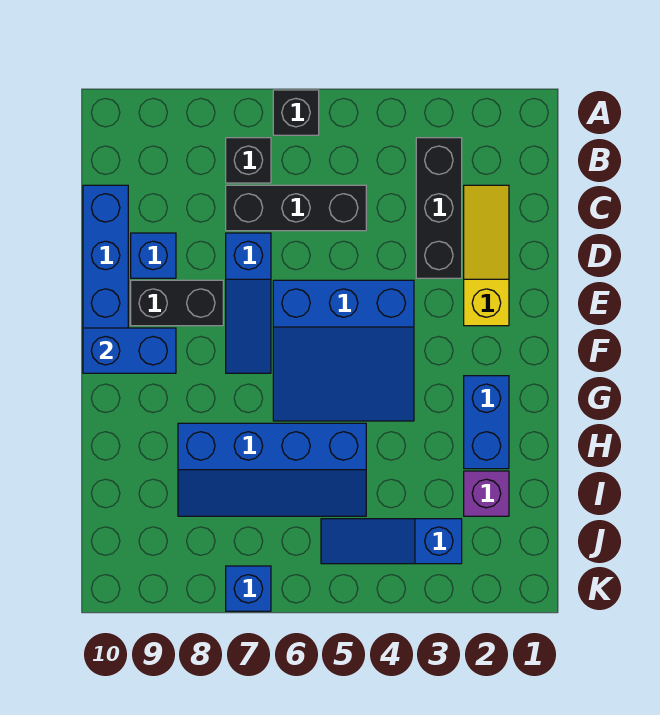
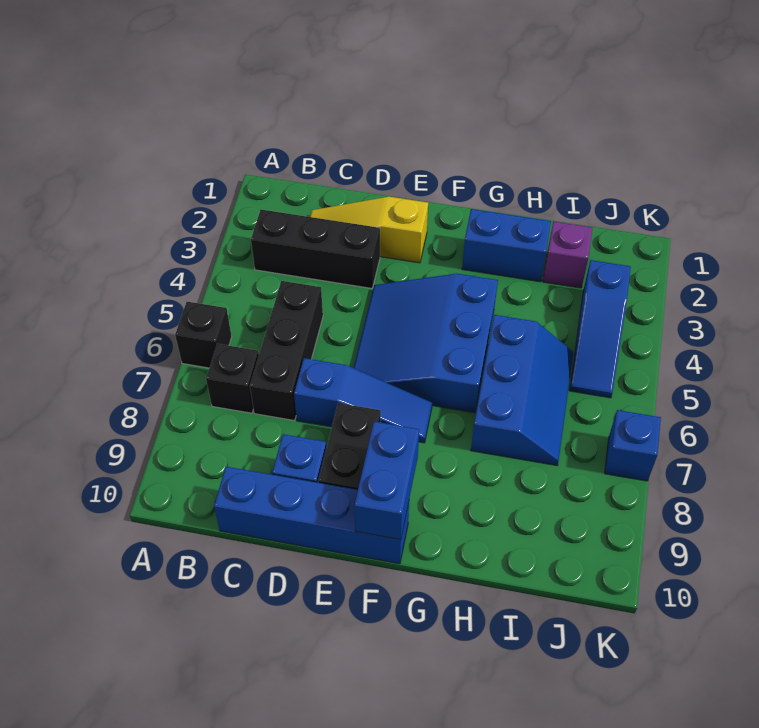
blue 3x3 slope [273,280,414,421] -> blue 3x3 slope turned to [354,274,498,413]
blue 2x4 slope [178,423,366,516] -> blue 2x3 slope [471,315,573,465]

